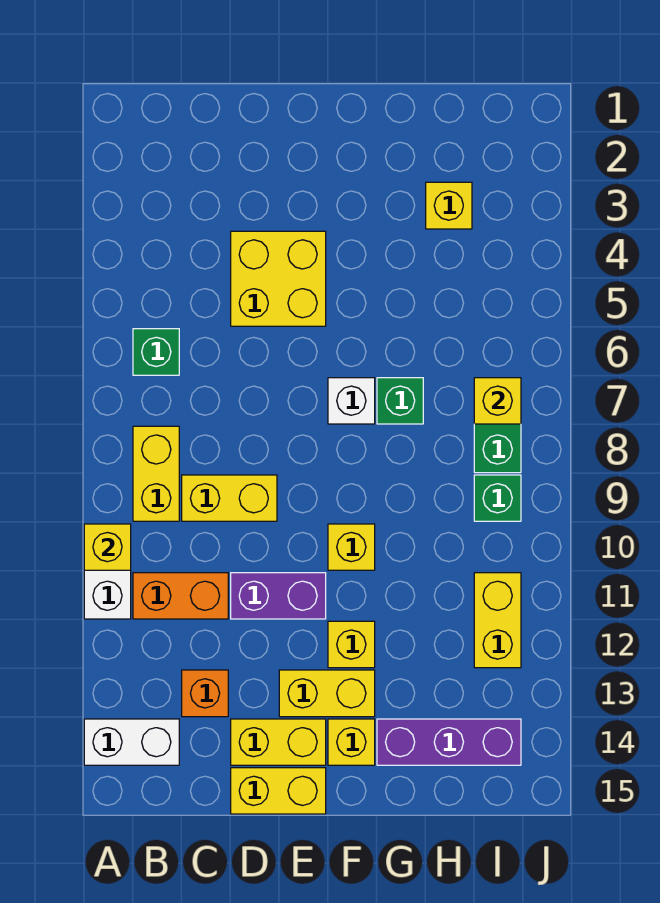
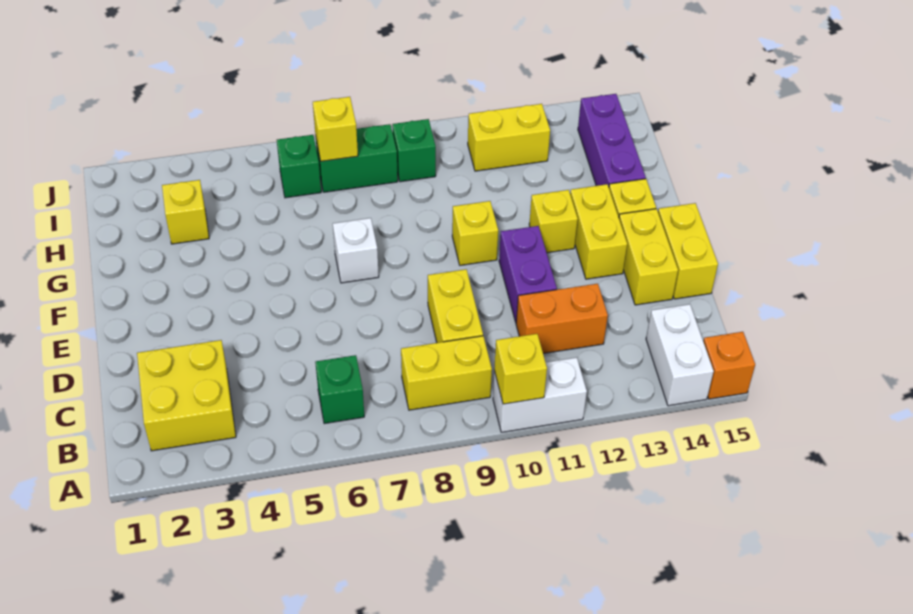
orange 1x2 brick [133,573,228,619] -> orange 1x2 brick turned to [516,284,608,354]
orange 1x1 brick [182,670,228,717] -> orange 1x1 brick moved to [703,332,755,399]
yellow 2x2 brick [231,231,326,326] -> yellow 2x2 brick moved to [137,340,236,451]
green 1x1 brick [377,378,423,424] -> green 1x1 brick moved to [277,135,321,198]

